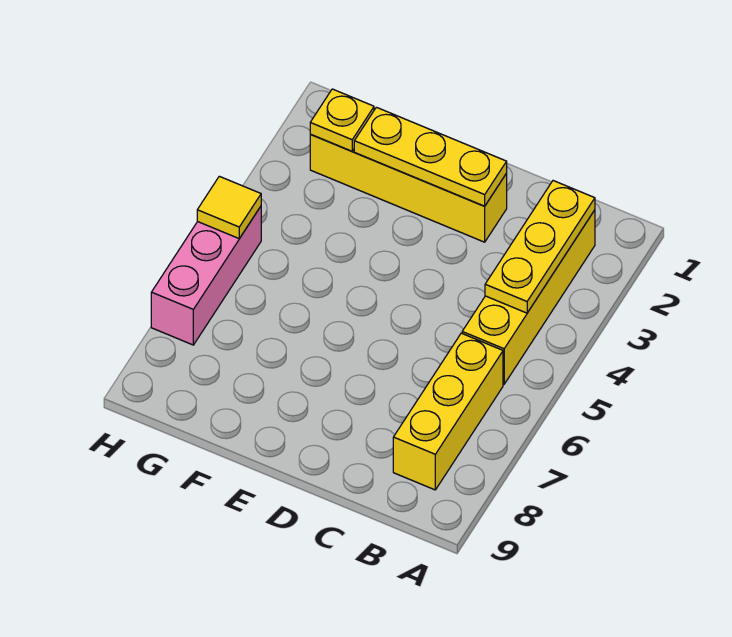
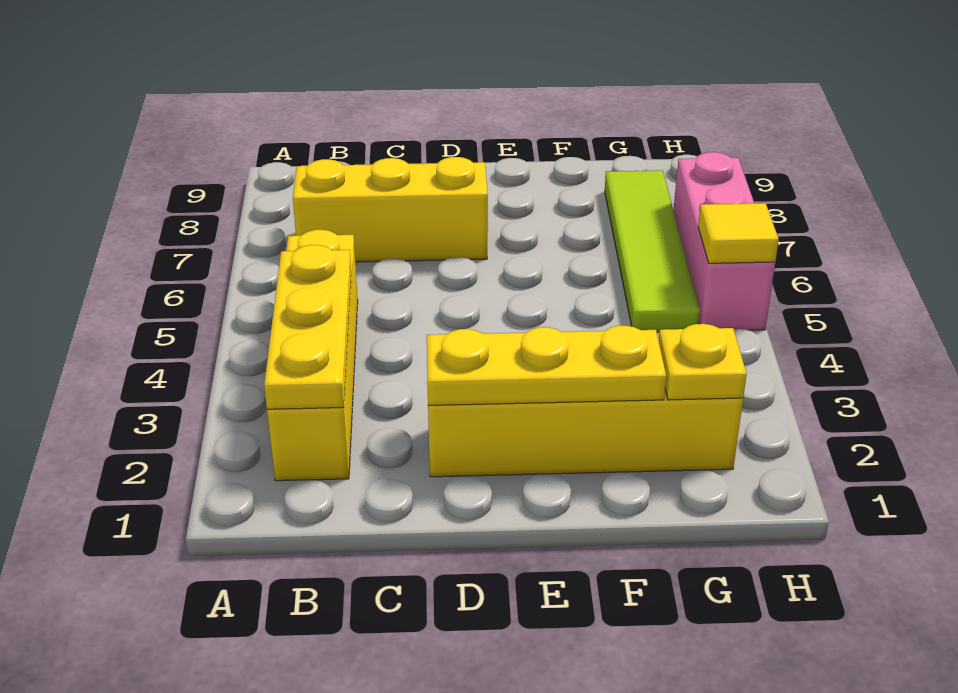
yellow 1x3 brick [393,333,503,490] -> yellow 1x3 brick turned to [293,157,488,262]
none -> lime 1x4 tile [605,170,700,332]

